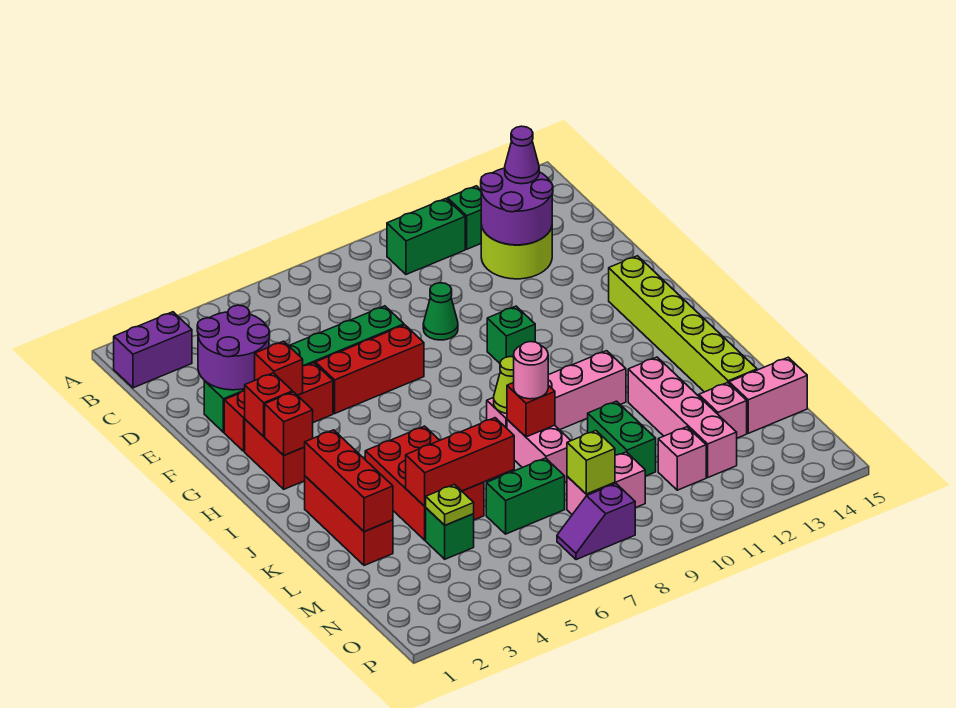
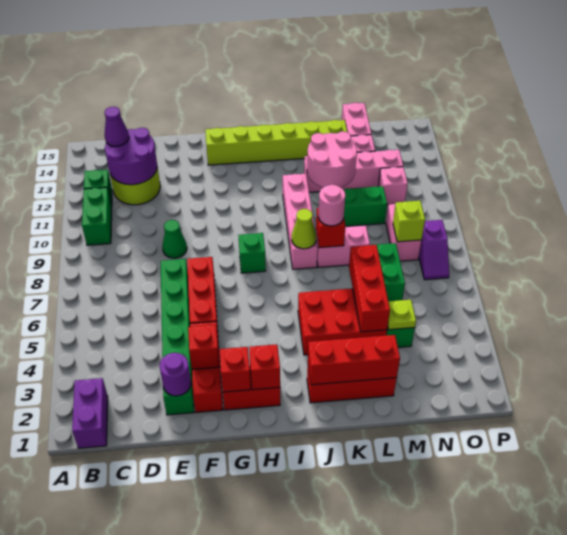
purple 2x2 round brick [197,305,270,390] -> purple 1x1 round brick [160,353,191,396]
green 1x1 brick [487,306,535,363] -> green 1x1 brick moved to [238,233,266,273]
none -> pink 2x2 round brick [307,131,357,187]

